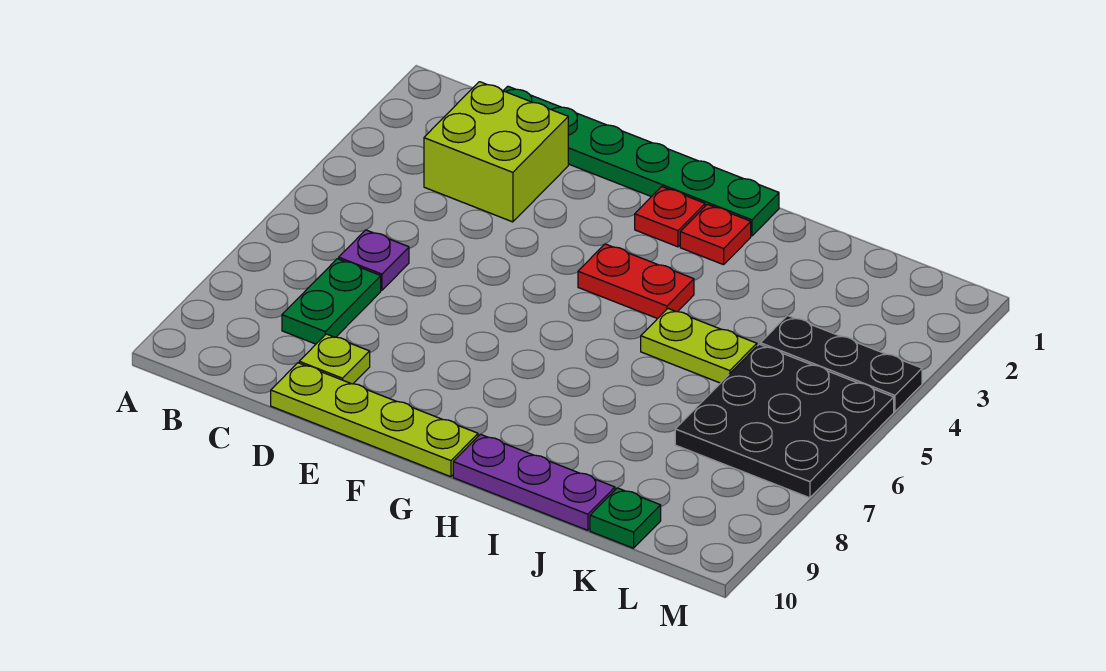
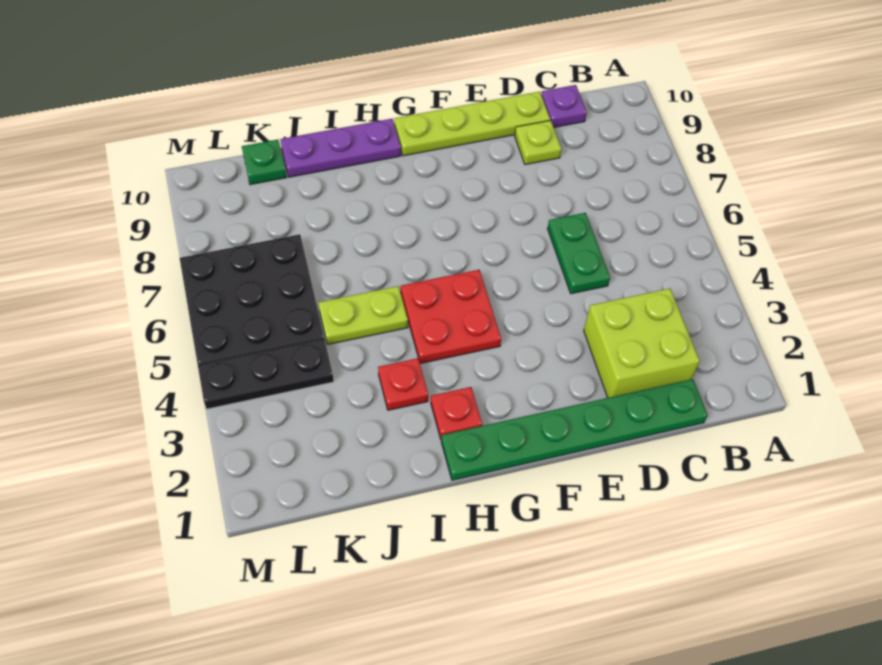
purple 1x1 plate [339,230,409,290] -> purple 1x1 plate moved to [541,85,587,127]
green 1x2 plate [282,259,381,344] -> green 1x2 plate moved to [548,213,610,294]
red 1x1 plate [635,187,705,247] -> red 1x1 plate moved to [378,358,428,410]
red 1x2 plate [578,244,694,319] -> red 2x2 plate [401,270,501,364]

